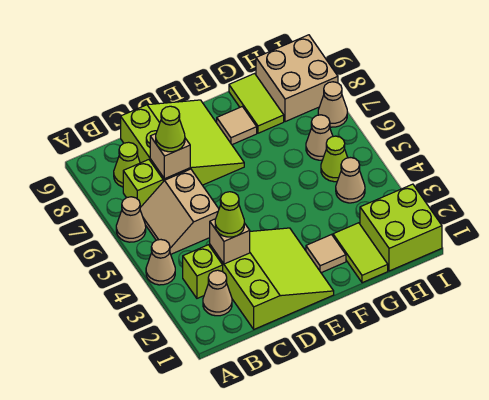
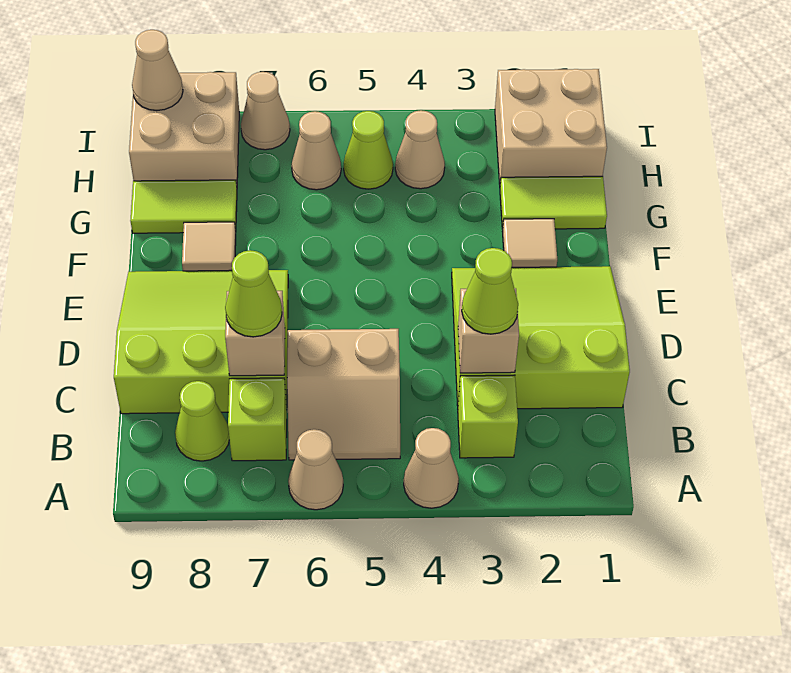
tan 1x1 cone [203,270,232,316] -> tan 1x1 cone moved to [132,30,183,111]
lime 2x2 brick [360,184,442,271] -> tan 2x2 brick [495,69,607,184]

